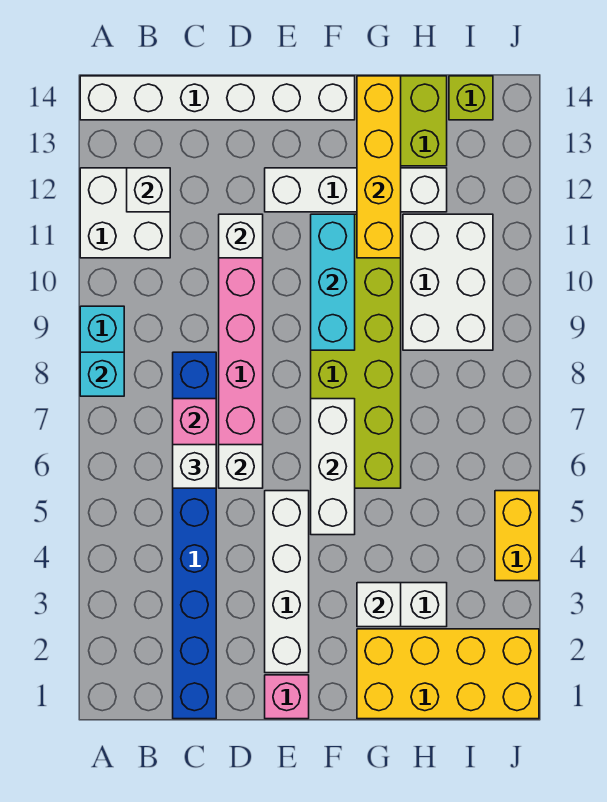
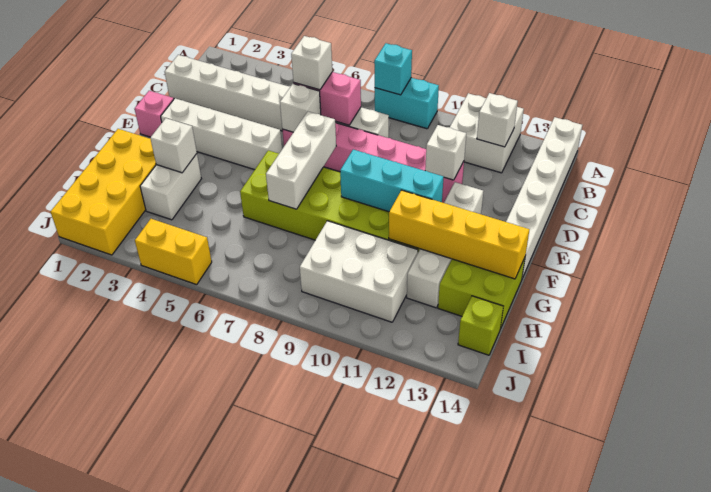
blue 1x8 brick [173,352,216,719] -> white 1x8 brick [165,55,389,138]
white 1x3 brick [311,399,355,535] -> white 1x3 brick turned to [266,112,336,209]

